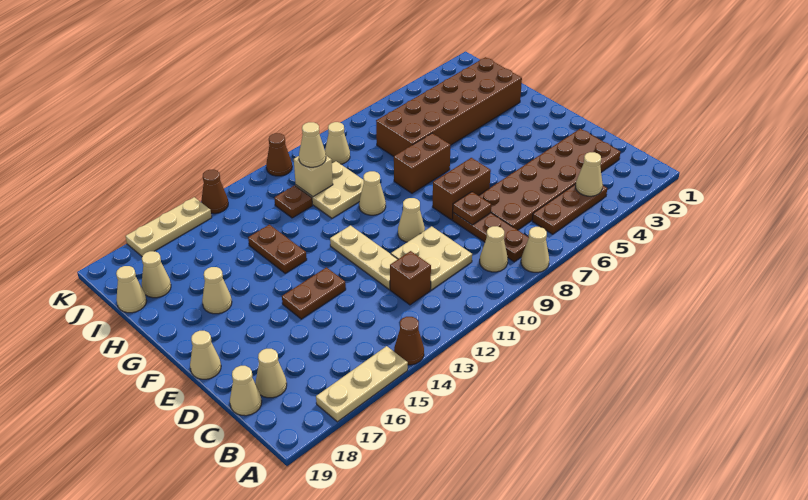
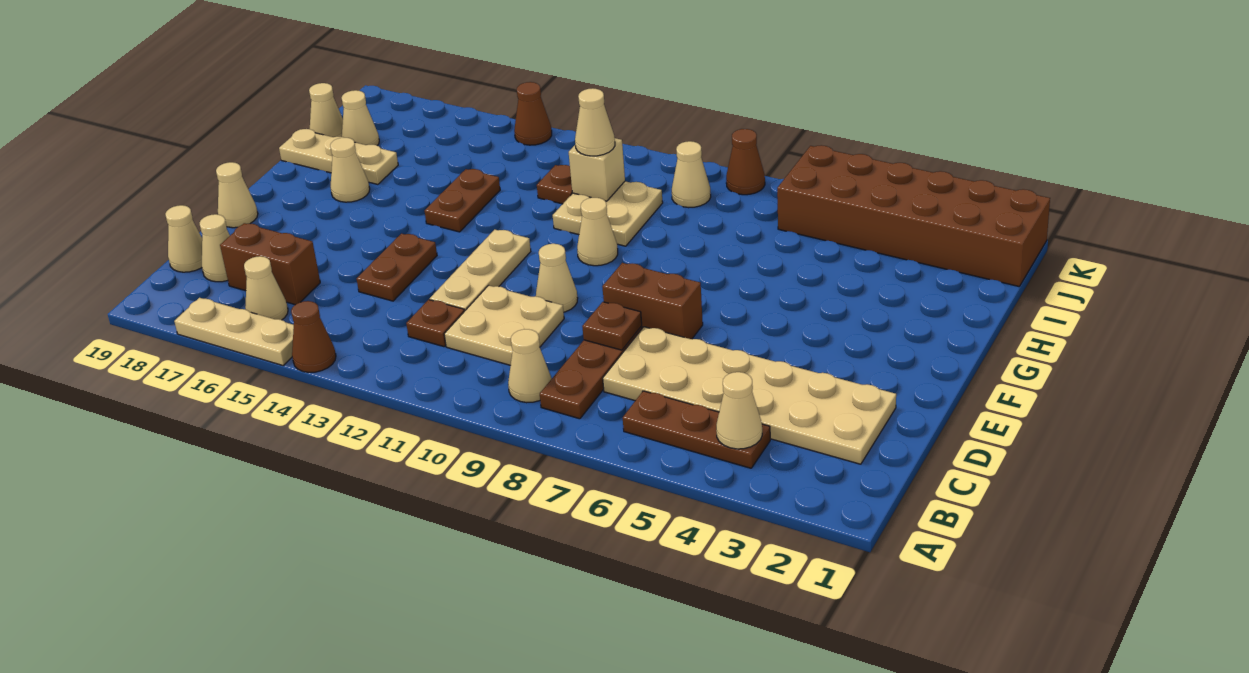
tan 1x1 cone [521,227,549,272] -> tan 1x1 cone moved to [244,256,288,320]
brown 2x6 plate [478,129,621,230] -> tan 2x6 plate [603,327,896,464]
brown 1x1 brick [390,251,431,305] -> brown 1x1 plate [406,300,464,347]
brown 1x2 plate [282,267,346,319] -> brown 1x2 plate turned to [357,234,437,301]
brown 1x2 brick [394,133,451,193] -> brown 1x2 brick moved to [220,223,320,305]
brown 2x6 brick [376,57,522,156] -> brown 2x6 brick moved to [777,145,1050,286]
brown 1x1 cone [266,133,292,176] -> brown 1x1 cone moved to [726,129,765,195]
tan 1x3 plate [126,197,212,256] -> tan 1x3 plate moved to [279,129,398,184]

